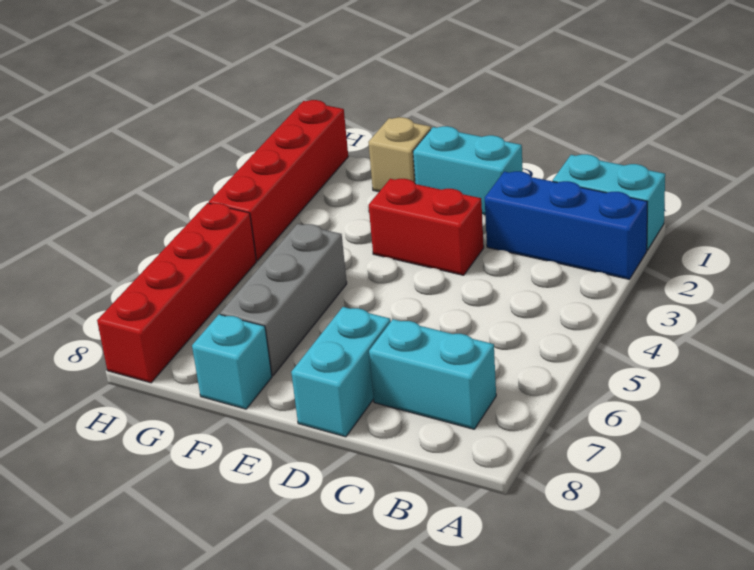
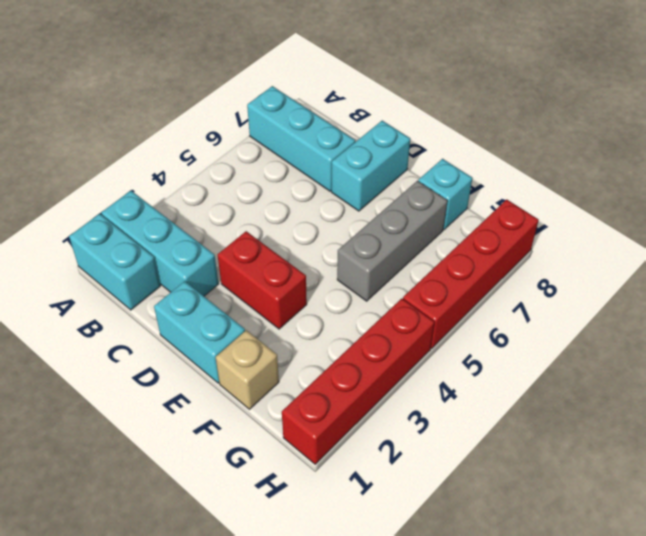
blue 1x3 brick [485,171,647,279] -> cyan 1x3 brick [101,191,218,296]
cyan 1x2 brick [369,319,496,429] -> cyan 1x3 brick [247,86,355,191]

